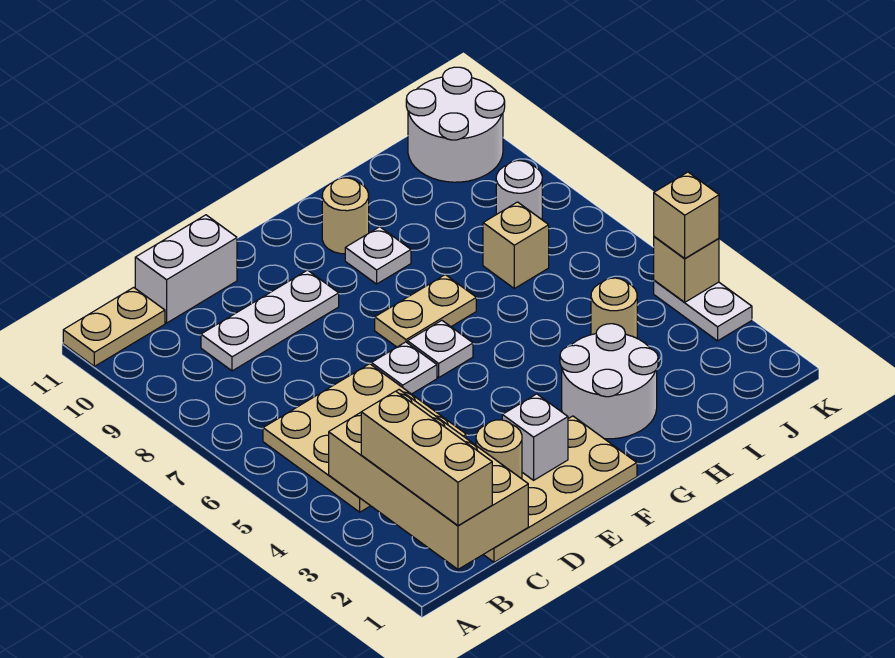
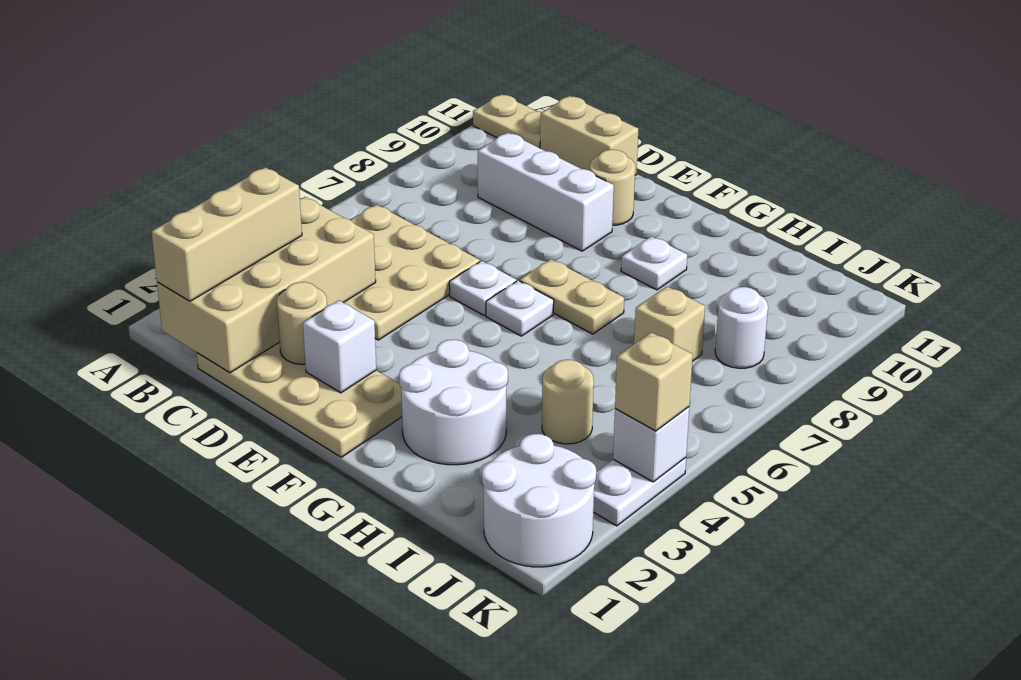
white 1x3 plate [201,270,339,371] -> white 1x3 brick [478,133,614,251]
white 1x2 brick [135,215,237,323] -> tan 1x2 brick [540,96,638,175]
tan 1x1 round brick [322,178,369,254] -> tan 1x1 round brick moved to [590,150,635,225]
white 2x2 round brick [406,67,505,182] -> white 2x2 round brick moved to [482,434,596,567]
tan 1x1 brick [654,237,719,302] -> white 1x1 brick [613,407,689,482]

